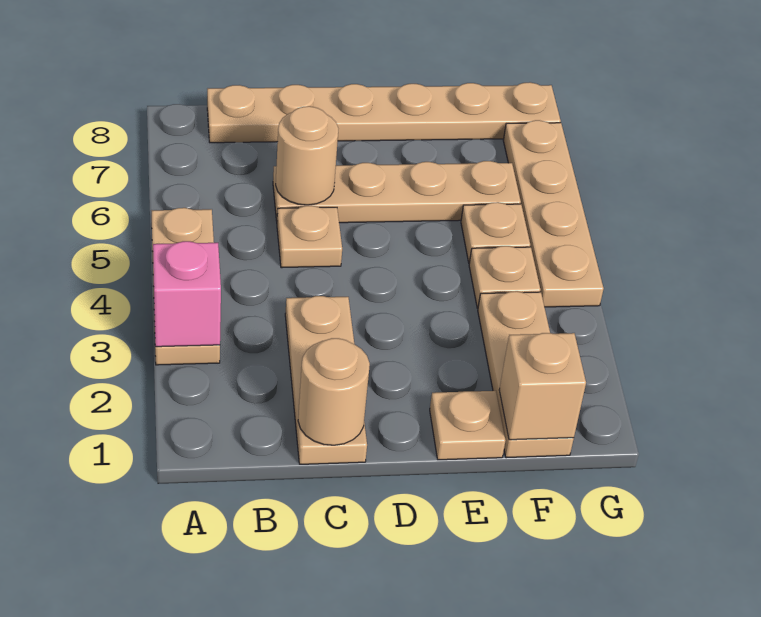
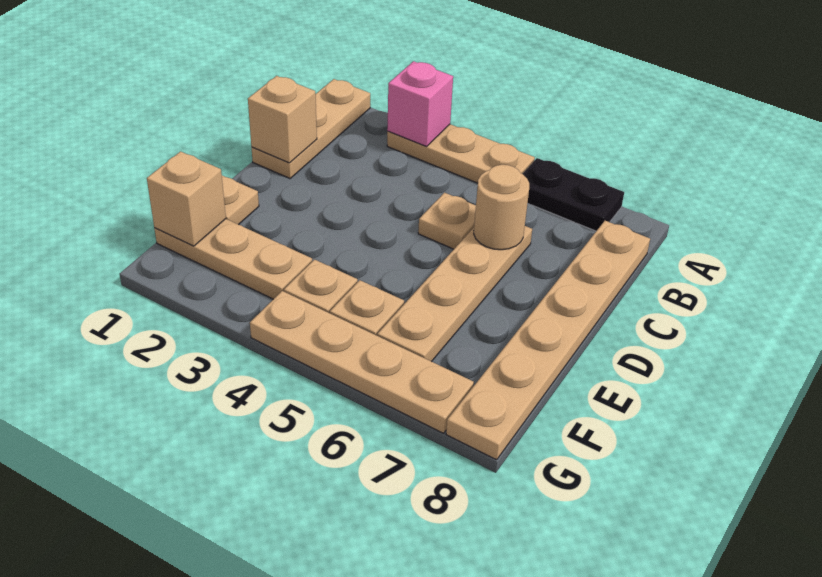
none -> black 1x2 plate [523,158,624,231]
tan 1x3 plate [285,296,367,464] -> tan 1x3 plate turned to [251,79,370,178]
tan 1x1 round brick [298,338,370,445] -> tan 1x1 brick [248,76,317,163]

